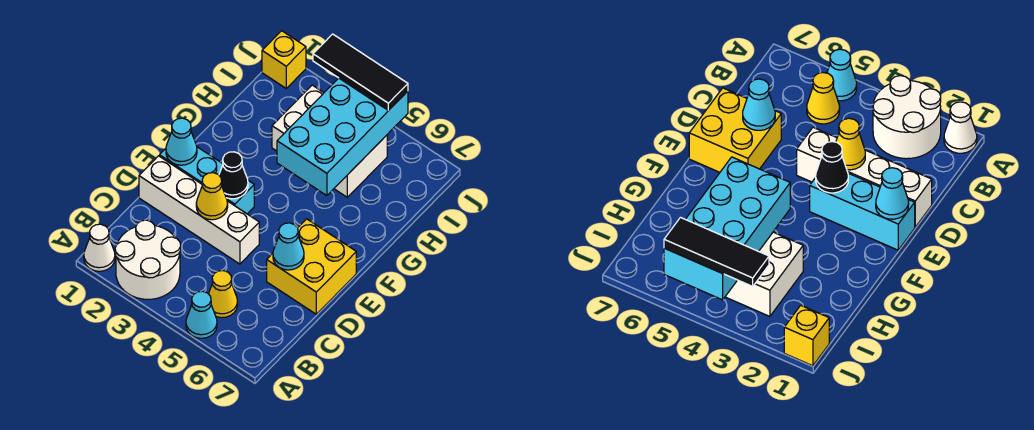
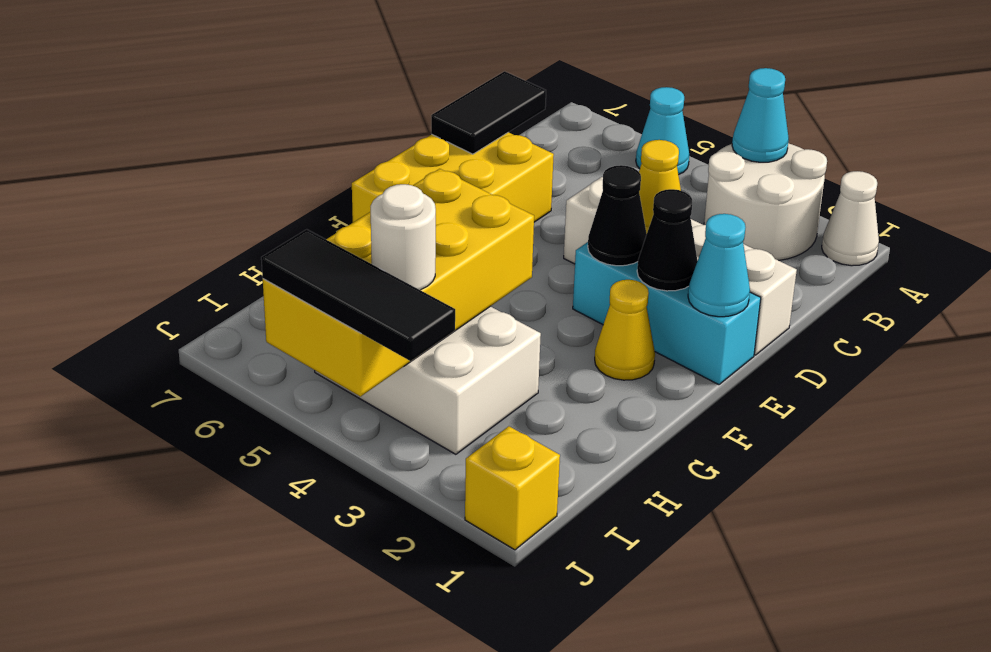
yellow 1x1 cone [209,271,238,318] -> yellow 1x1 cone moved to [595,280,655,380]
none -> black 1x2 tile [431,71,546,154]
yellow 2x2 brick [267,219,356,314] -> yellow 2x3 brick [352,132,554,222]
cyan 1x1 cone [273,223,304,270] -> cyan 1x1 cone moved to [732,68,789,162]
none -> black 1x1 cone [637,189,698,291]
cyan 2x4 brick [277,78,408,196] -> yellow 2x4 brick [263,169,534,397]
none -> white 1x1 round brick [371,184,436,290]

